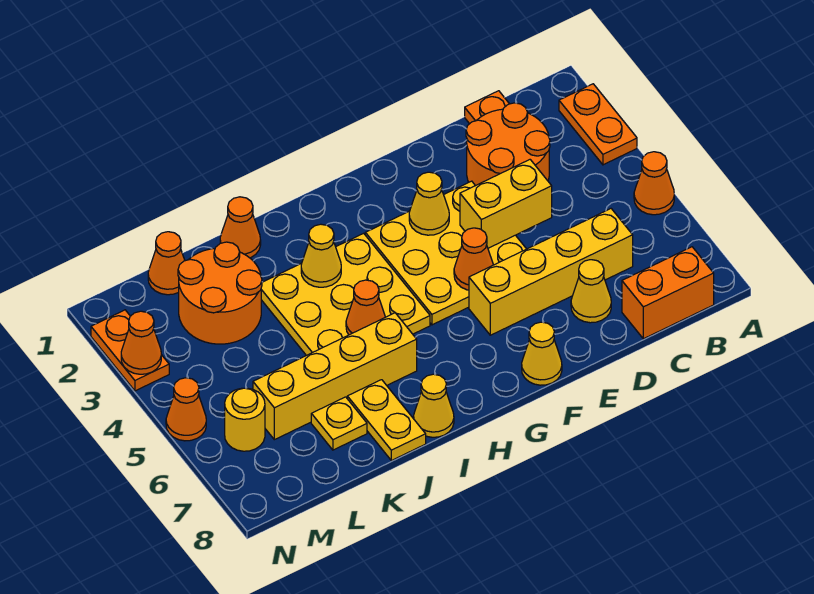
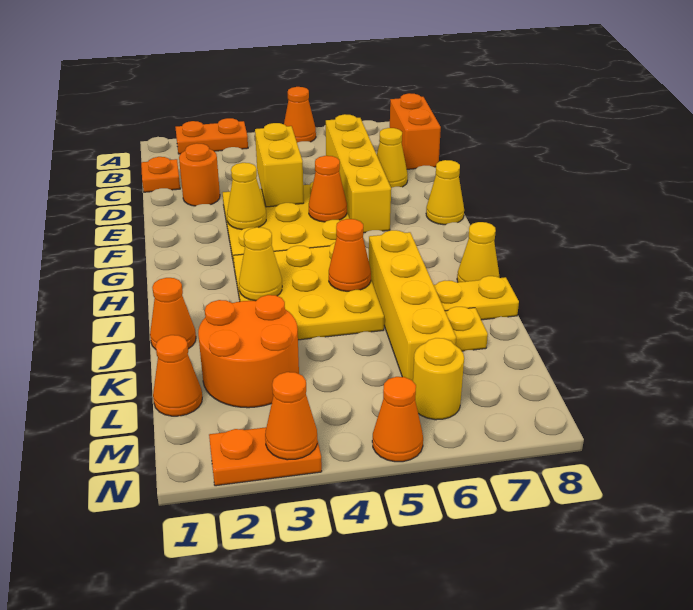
orange 2x2 round brick [466,103,550,186] -> orange 1x1 round brick [179,143,220,206]

